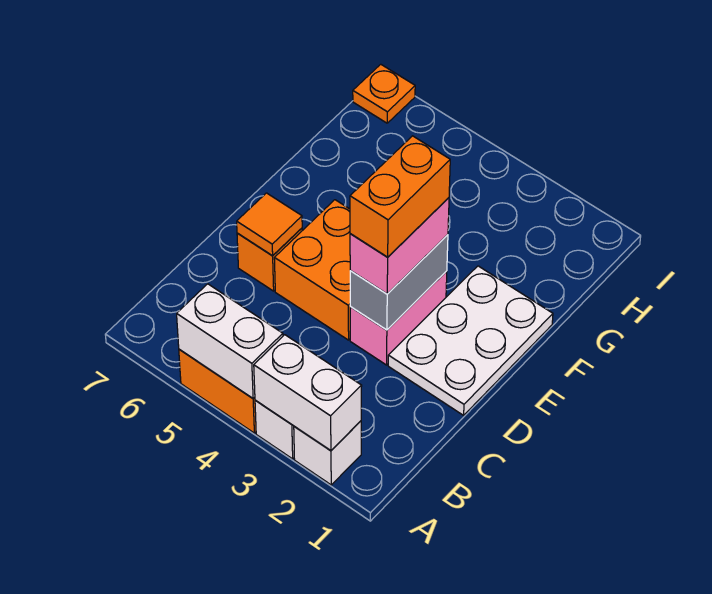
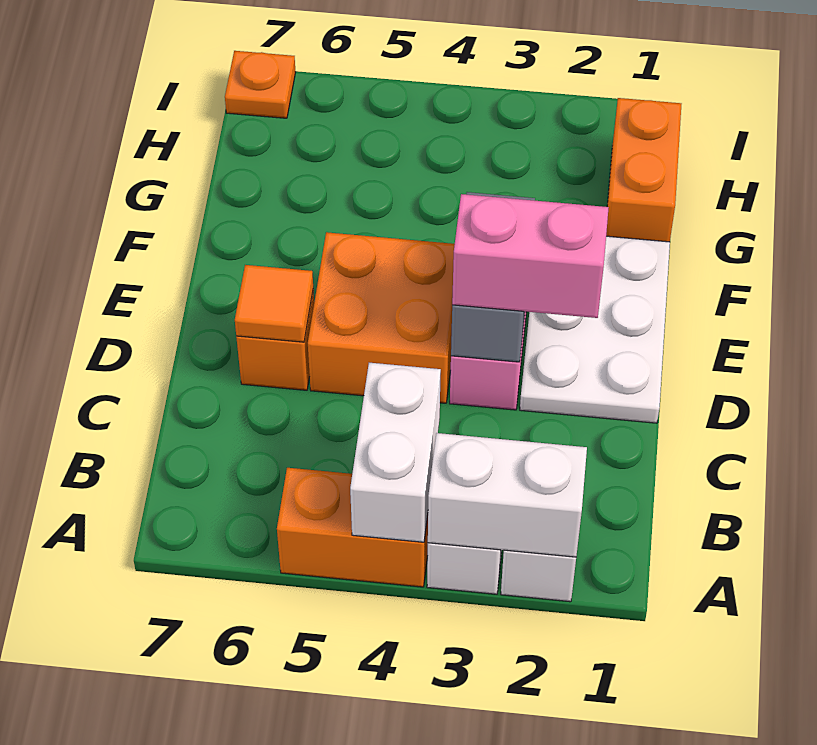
white 1x2 brick [177,284,283,398] -> white 1x2 brick turned to [350,363,441,542]
pink 1x2 brick [350,198,449,294] -> pink 1x2 brick turned to [452,194,609,318]
orange 1x2 brick [350,136,450,257] -> orange 1x2 brick moved to [606,98,681,242]

